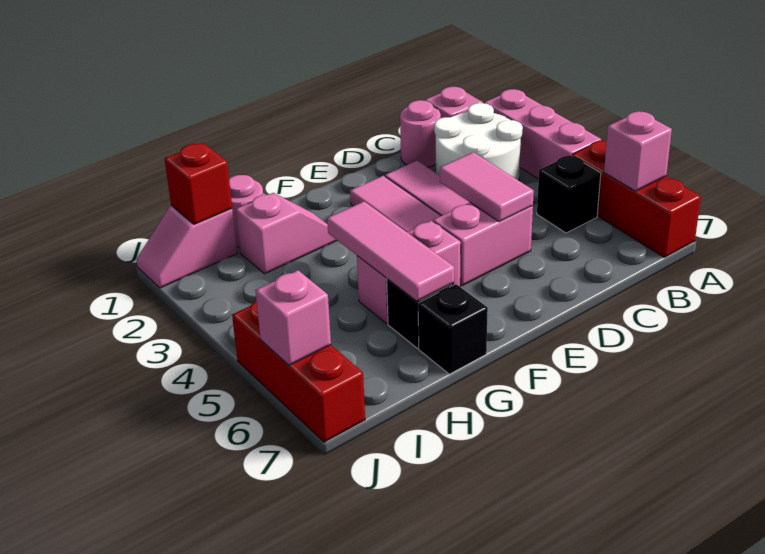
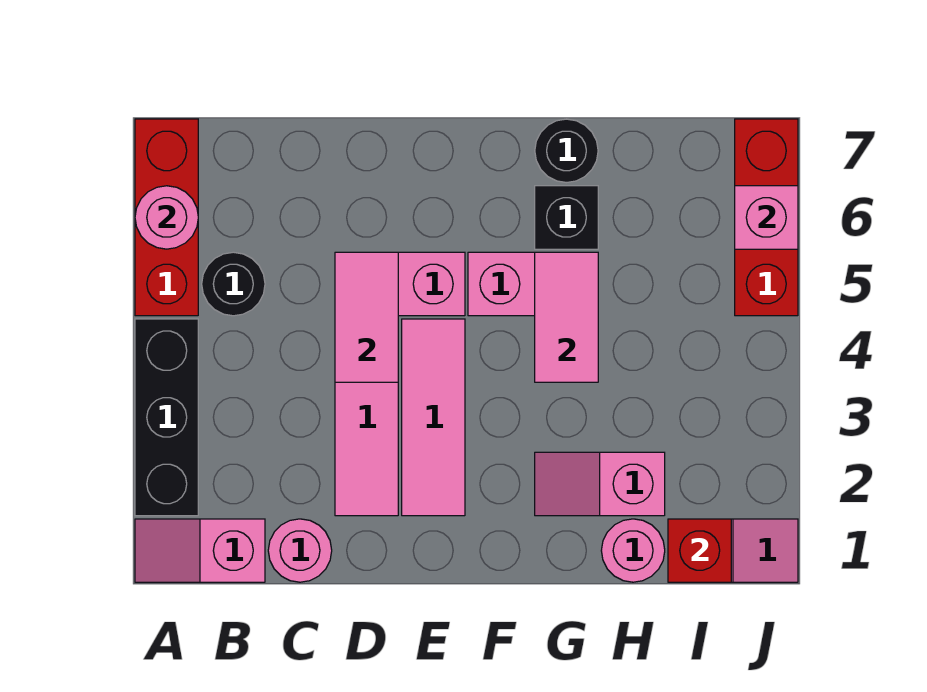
pink 1x3 brick [484,89,601,179] -> black 1x3 brick [135,319,198,516]
pink 1x1 brick [604,111,672,191] -> pink 1x1 round brick [135,186,198,249]
white 2x2 round brick [434,103,523,180] -> none
black 1x1 brick [537,155,601,233] -> black 1x1 round brick [202,252,265,316]
pink 1x3 tile [327,201,454,301] -> pink 1x2 tile [535,252,598,382]
black 1x1 brick [418,284,488,374] -> black 1x1 round brick [535,119,598,183]

